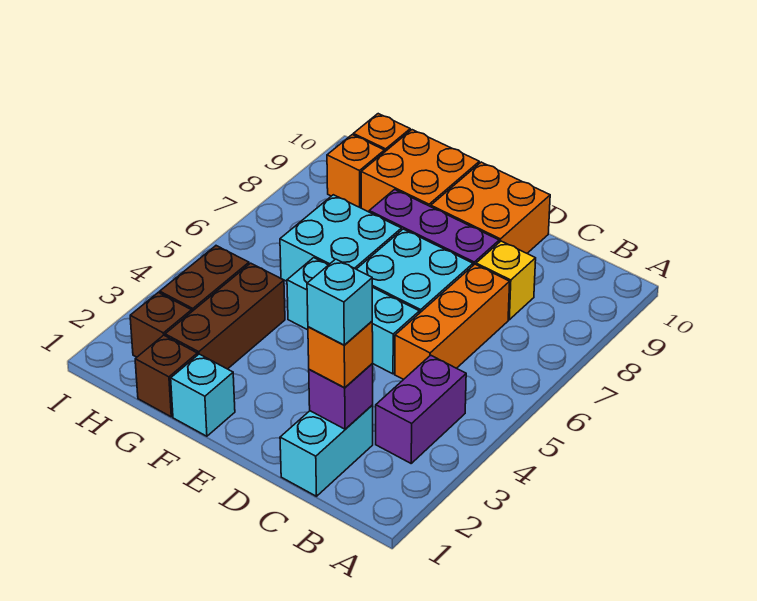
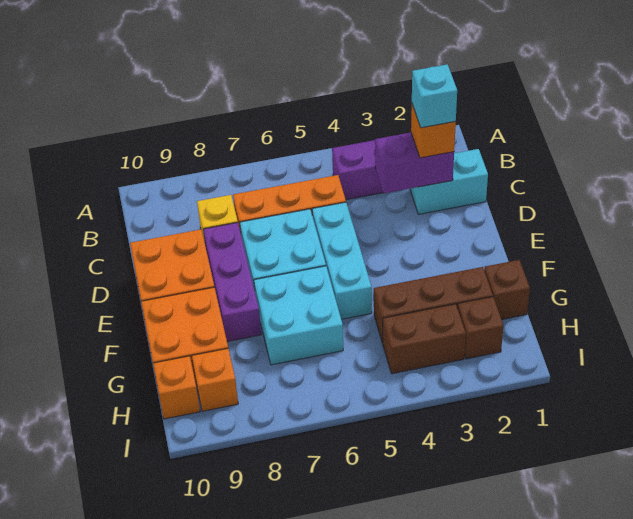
purple 1x1 brick [309,364,373,429] -> purple 1x2 brick [375,133,454,193]
cyan 1x1 brick [171,354,235,436] -> none

